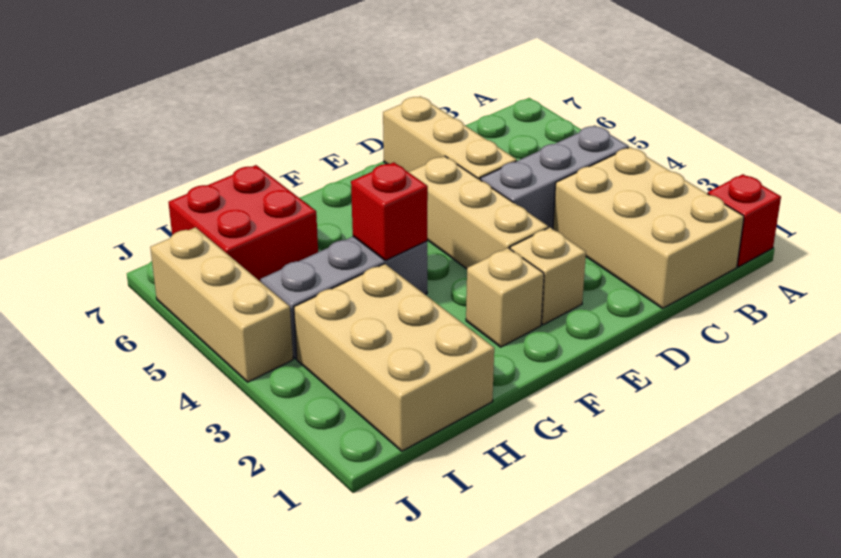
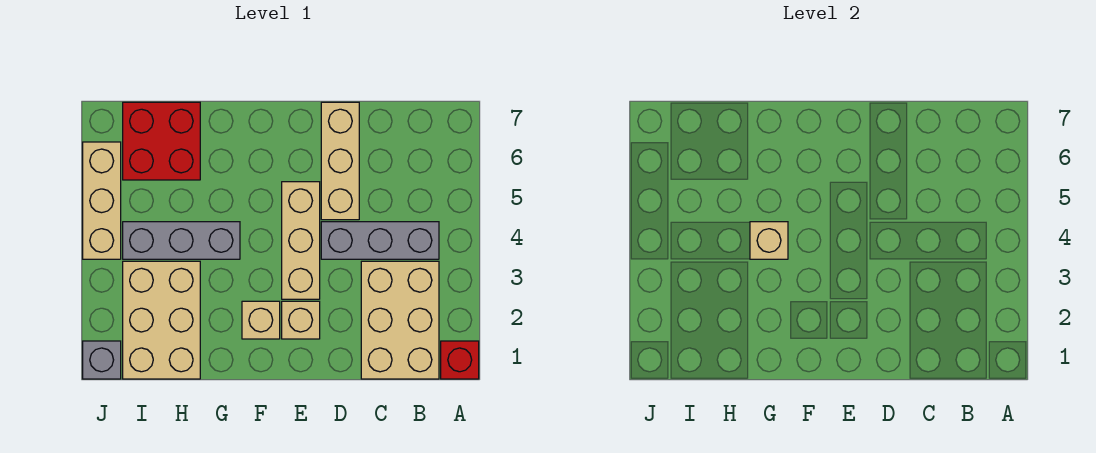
red 1x1 brick [351,162,428,260] -> tan 1x1 brick [750,222,788,259]
none -> grey 1x1 brick [83,341,121,379]

